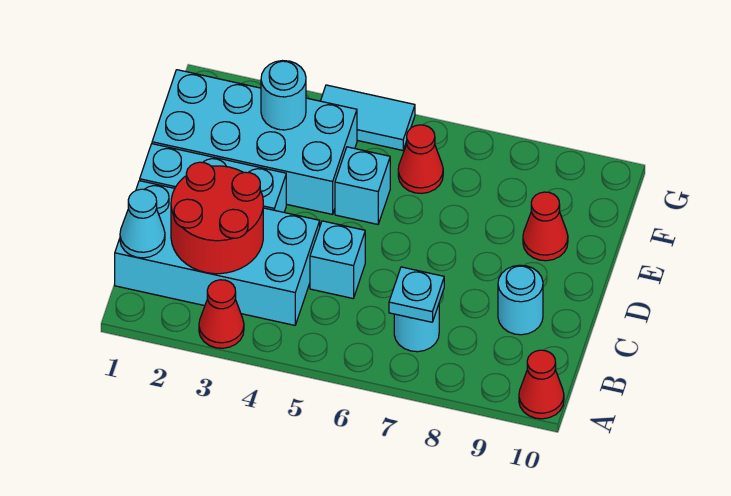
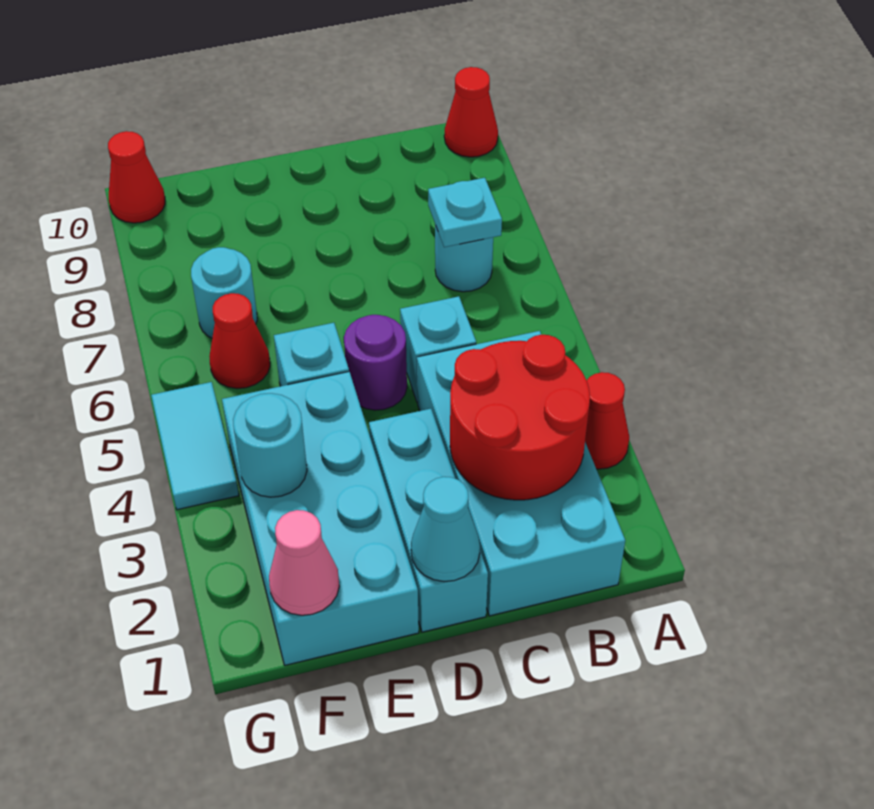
cyan 1x1 cone [120,189,165,258] -> cyan 1x1 cone moved to [411,477,480,582]
cyan 1x1 round brick [498,265,543,335] -> cyan 1x1 round brick moved to [191,247,257,338]
none -> purple 1x1 round brick [344,315,407,410]
red 1x1 cone [523,192,568,261] -> red 1x1 cone moved to [108,131,165,223]
none -> pink 1x1 cone [269,510,339,615]

